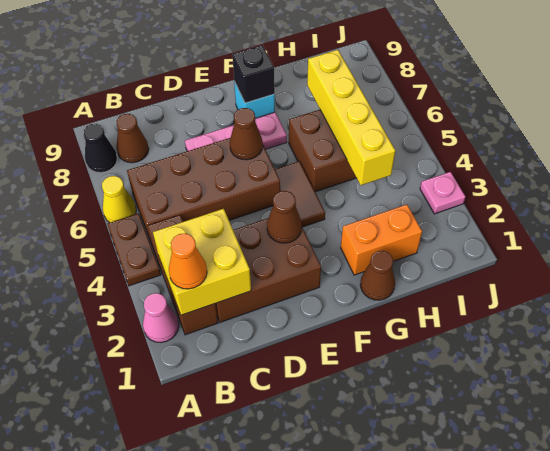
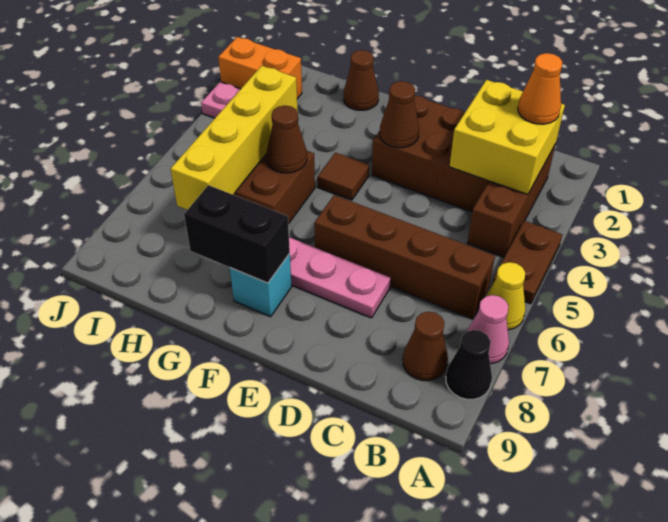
pink 1x1 cone [143,293,179,342] -> pink 1x1 cone moved to [467,295,509,364]
brown 2x4 brick [127,138,280,242] -> brown 1x4 brick [314,195,495,319]
brown 1x1 cone [230,108,263,160] -> brown 1x1 cone moved to [267,106,307,173]
brown 1x2 tile [275,161,325,227] -> brown 1x1 tile [317,153,369,200]
black 1x1 brick [232,45,275,103] -> black 1x2 brick [184,185,290,283]
orange 1x2 brick [341,204,422,275] -> orange 1x2 brick moved to [218,37,302,99]

